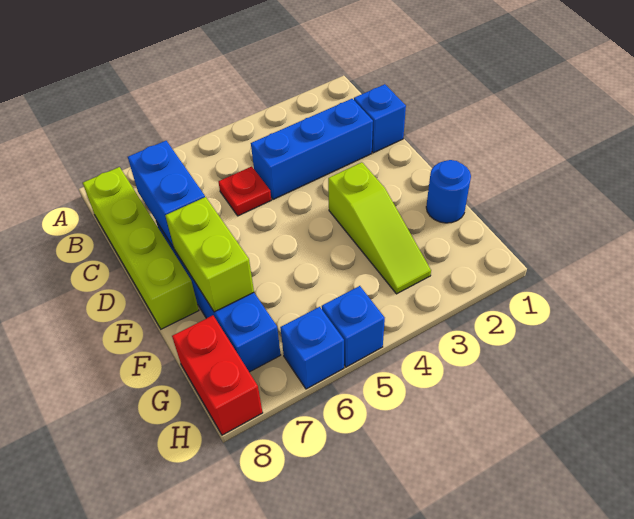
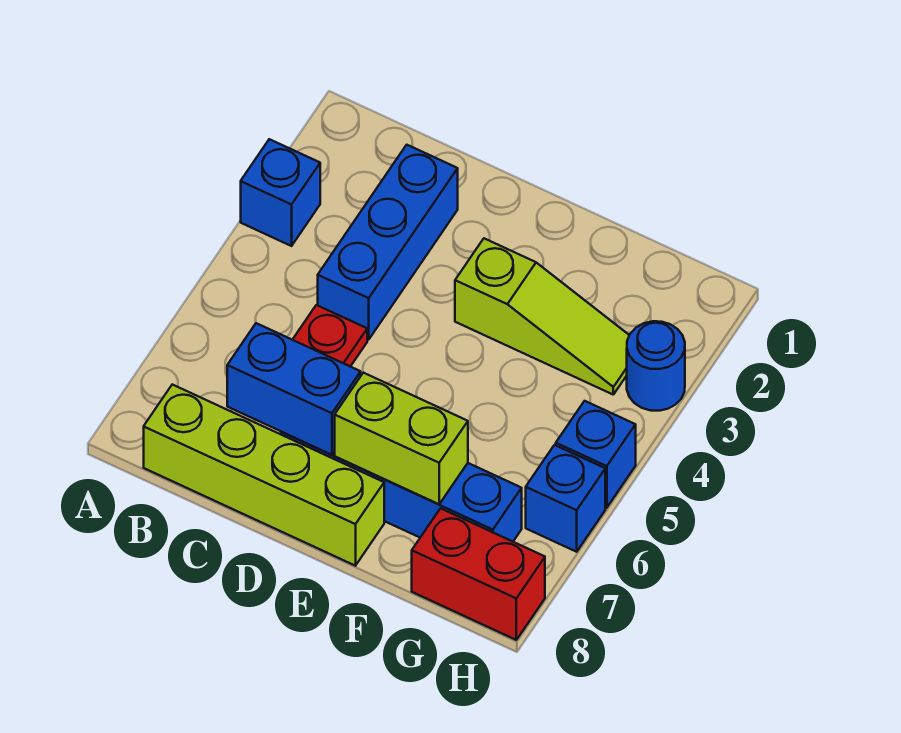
blue 1x1 brick [354,84,406,153] -> blue 1x1 brick moved to [241,139,320,246]
blue 1x1 round brick [426,160,471,223] -> blue 1x1 round brick moved to [627,321,685,411]

